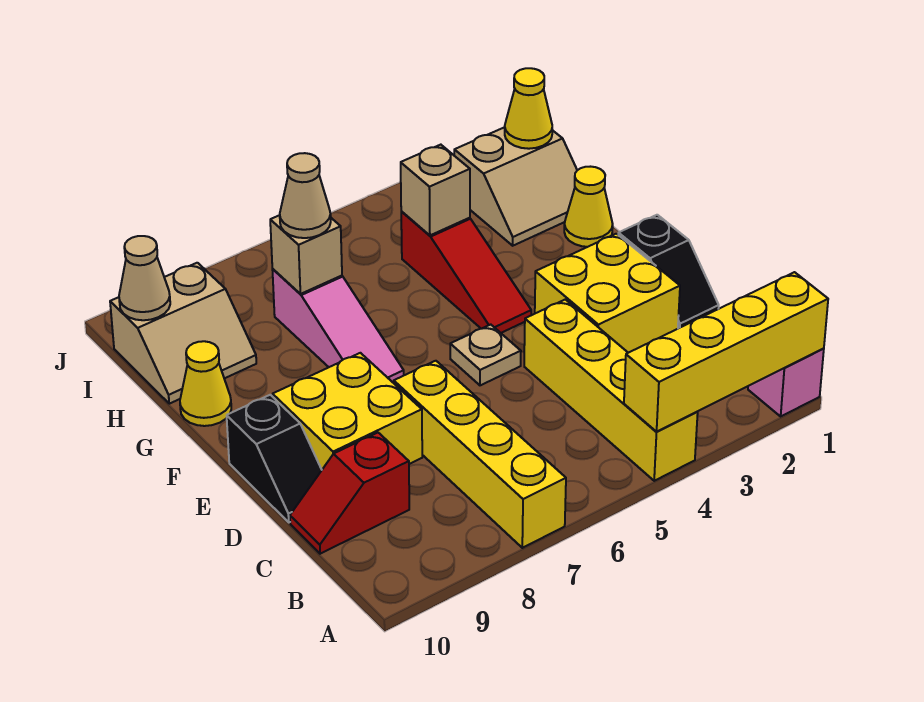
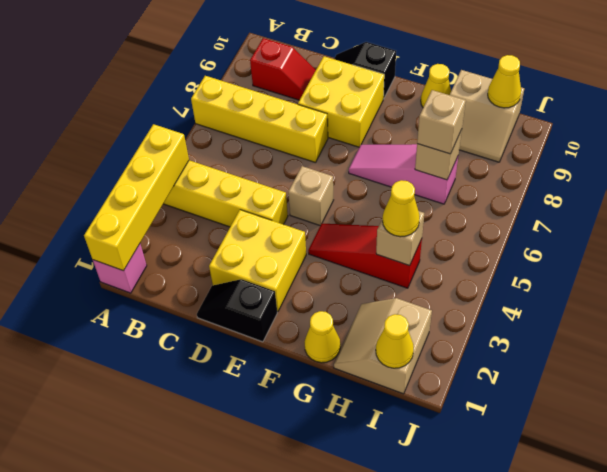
red 1x2 slope [290,433,409,554] -> red 1x2 slope turned to [250,38,316,100]
tan 1x1 plate [450,325,521,385] -> tan 1x1 brick [288,166,333,226]
none -> yellow 1x1 cone [382,180,420,237]
tan 1x1 cone [280,153,331,238] -> tan 1x1 brick [417,90,466,154]
tan 2x2 slope [110,263,256,404] -> tan 2x2 slope turned to [450,70,524,162]
tan 1x1 cone [119,236,170,320] -> yellow 1x1 cone [488,55,521,108]

